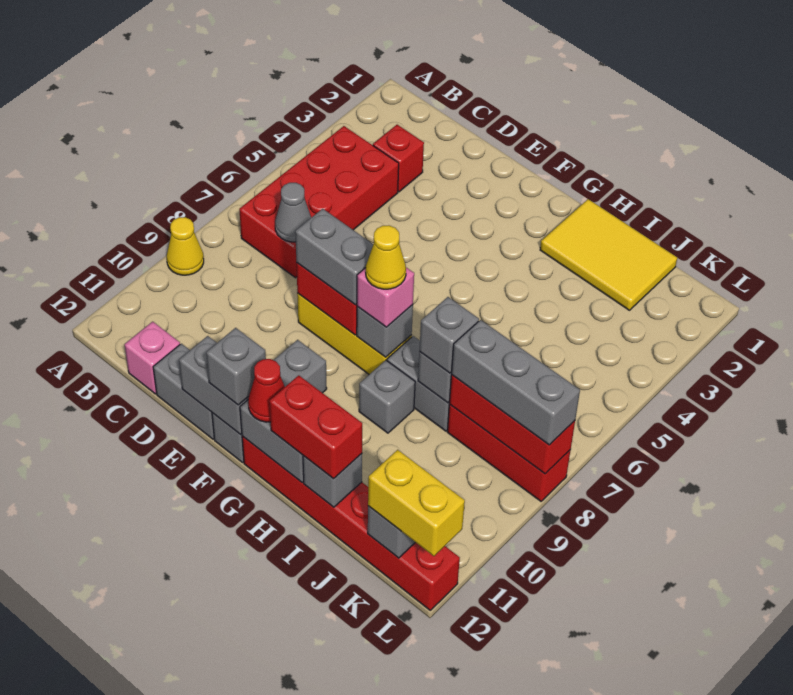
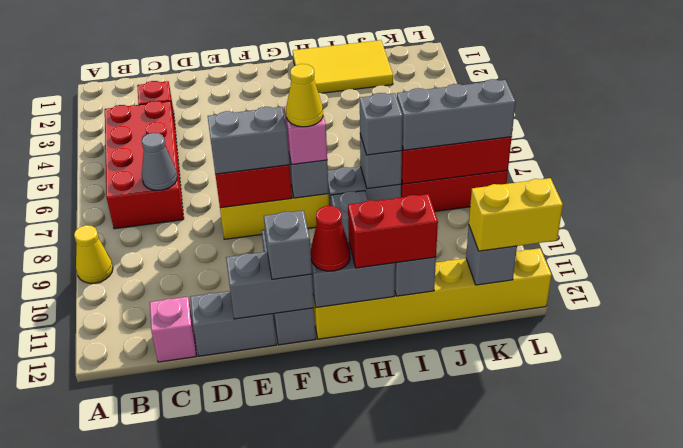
red 1x6 brick [242,436,460,610] -> yellow 1x6 brick [313,248,552,339]

